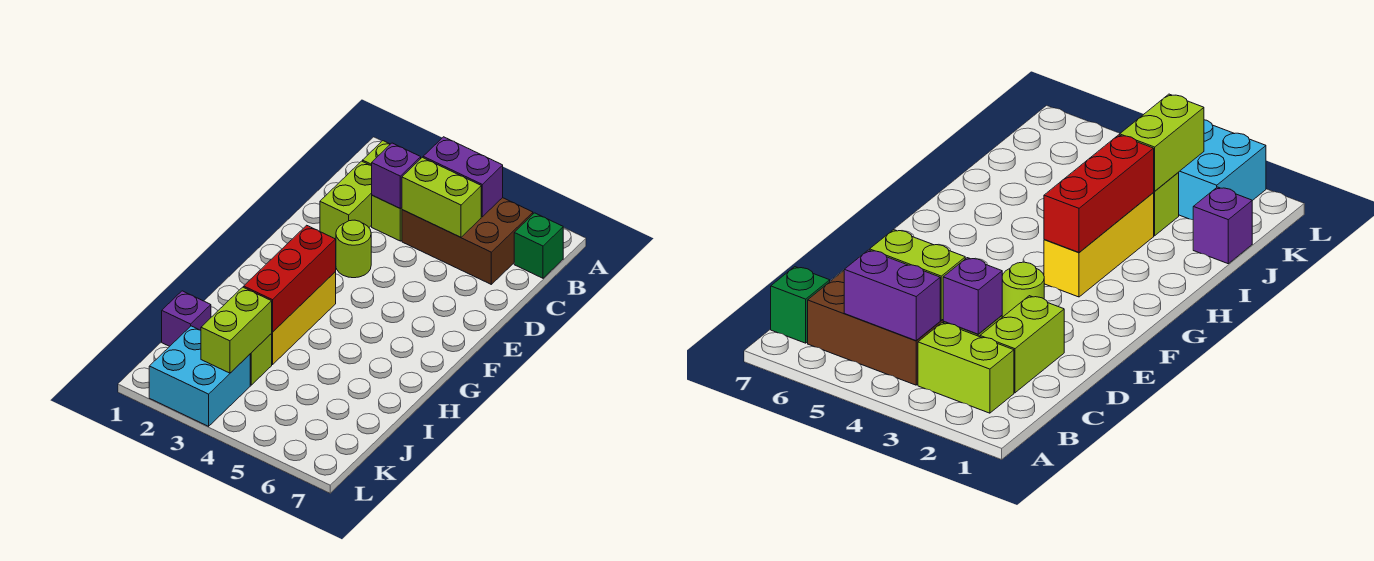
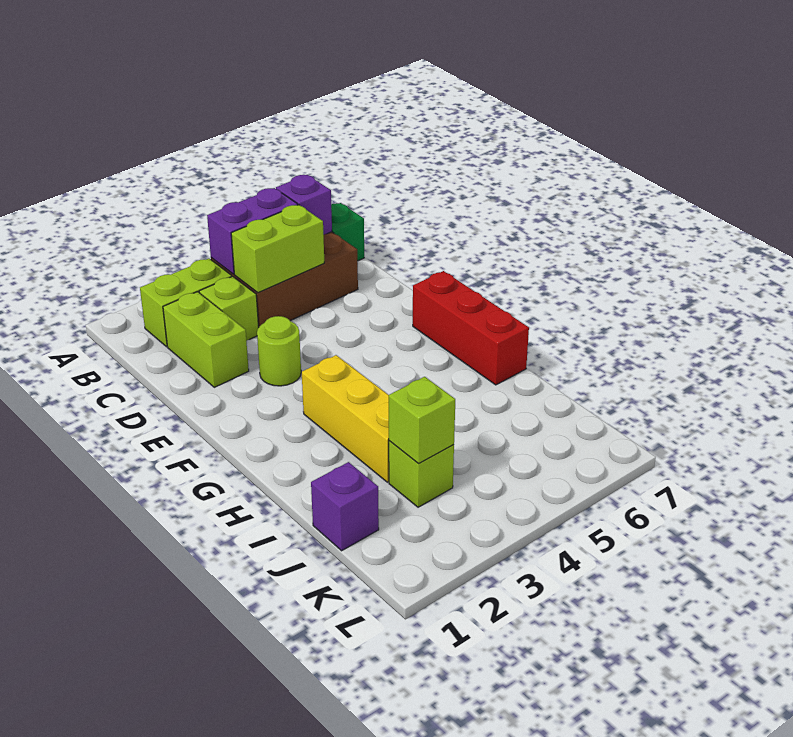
purple 1x1 brick [372,143,421,209] -> purple 1x1 brick moved to [276,175,332,235]
red 1x3 brick [244,225,336,332] -> red 1x3 brick moved to [413,271,529,385]
lime 1x2 brick [201,287,272,373] -> lime 1x1 brick [389,377,455,463]
cyan 2x2 brick [149,326,250,426] -> none

